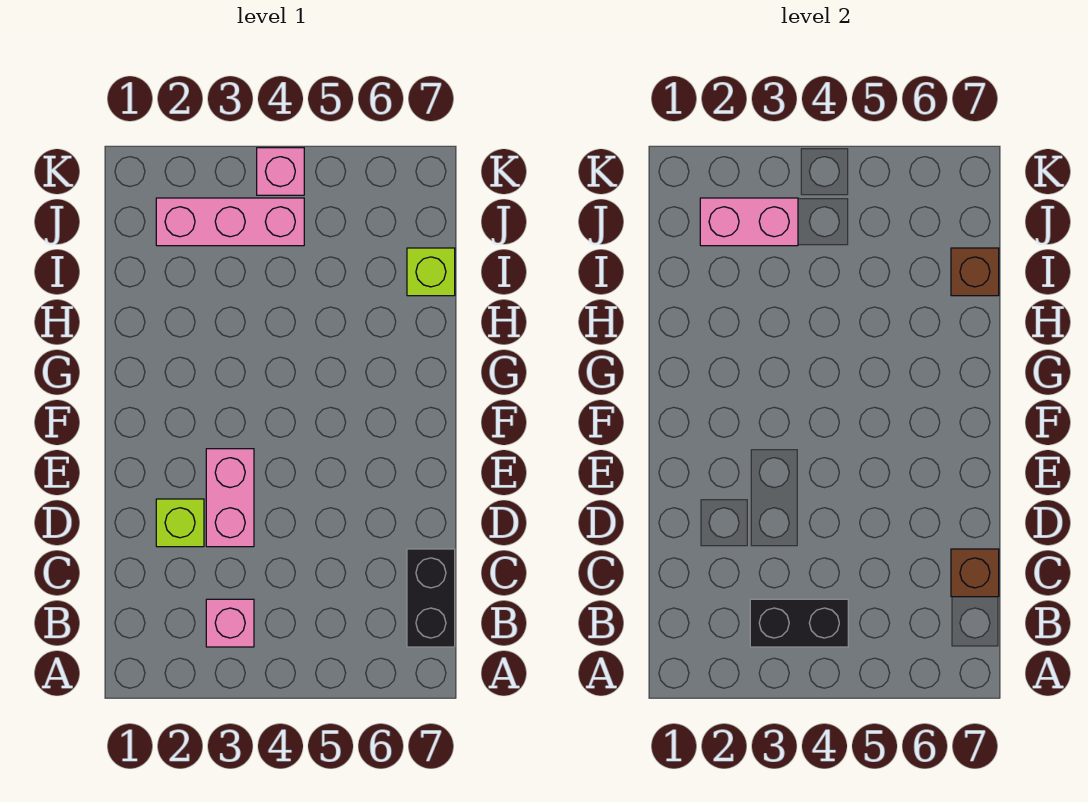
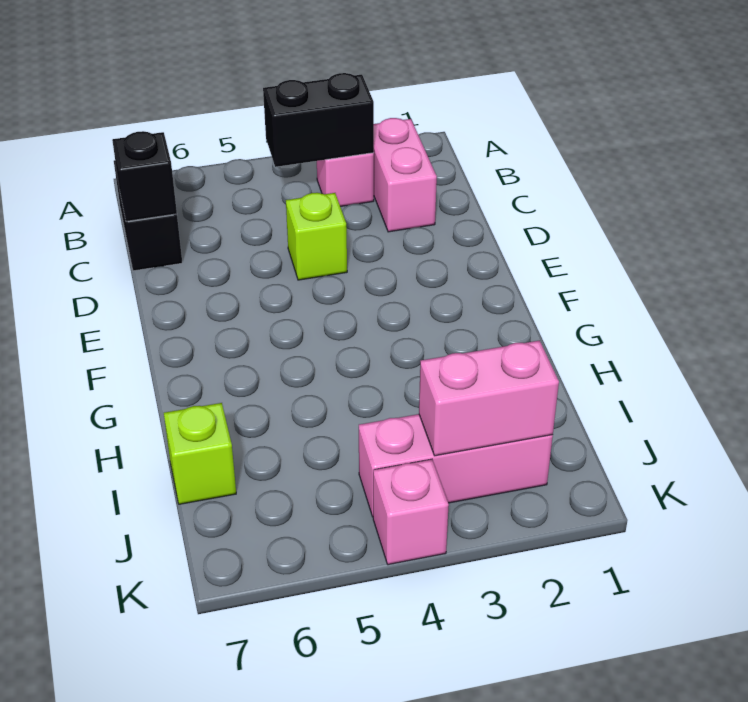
brown 1x1 brick [951,549,999,597] -> black 1x1 brick [112,131,177,221]
lime 1x1 brick [156,499,204,547] -> lime 1x1 brick moved to [286,193,347,280]
pink 1x2 brick [206,449,254,547] -> pink 1x2 brick moved to [374,118,437,232]
brown 1x1 brick [951,248,999,296] -> none

